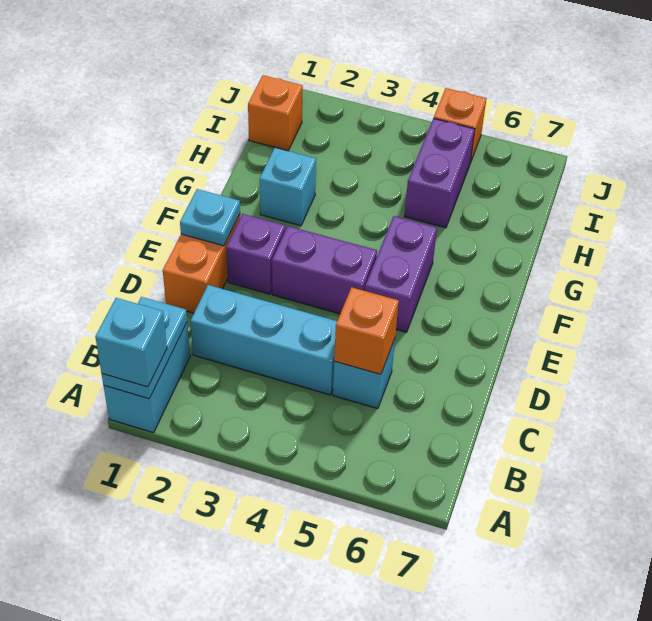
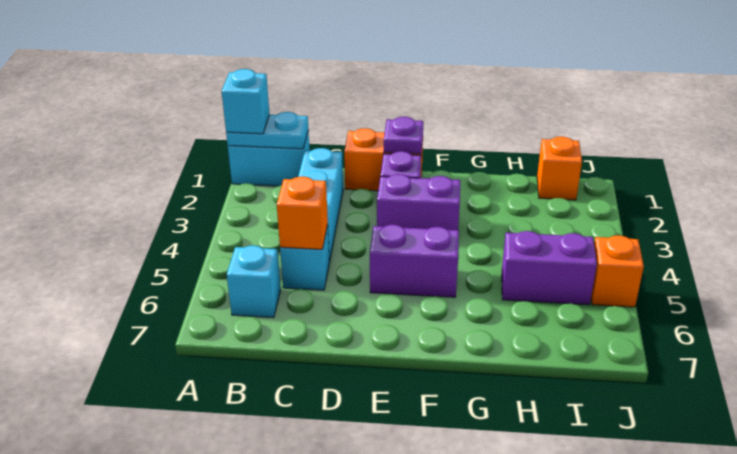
cyan 1x1 plate [180,189,240,246] -> purple 1x1 plate [384,117,423,154]
purple 1x2 brick [272,226,377,314] -> purple 1x2 brick turned to [377,174,460,230]
cyan 1x1 brick [260,148,316,226] -> cyan 1x1 brick moved to [227,245,281,318]

